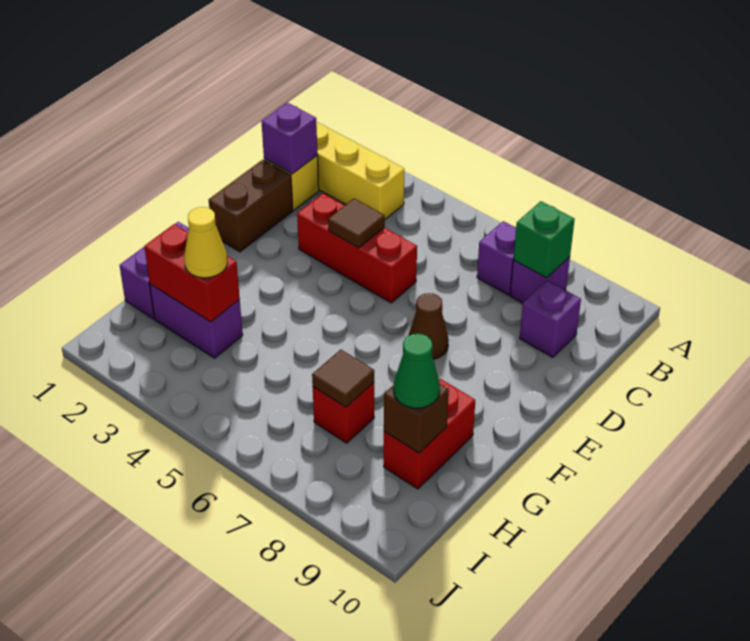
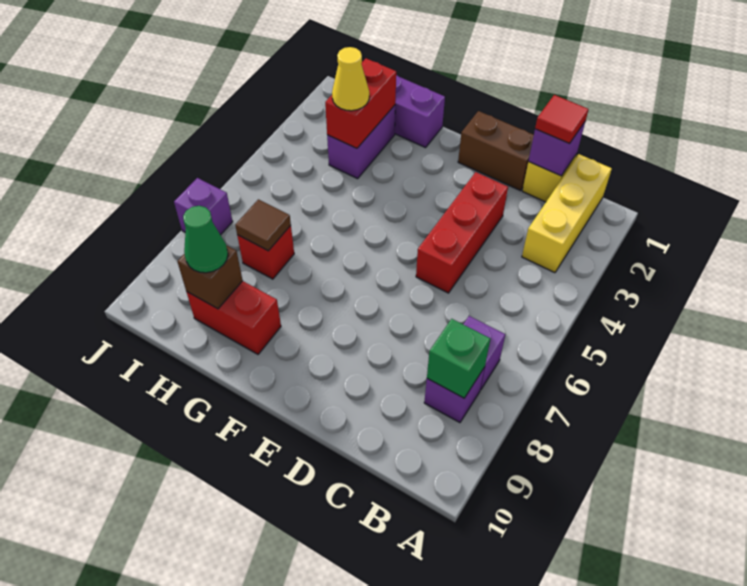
none -> red 1x1 tile [535,95,589,144]
purple 1x1 brick [520,281,581,357] -> purple 1x1 brick moved to [174,178,233,235]
brown 1x1 tile [328,198,385,248] -> none
brown 1x1 cone [408,293,449,359] -> none

